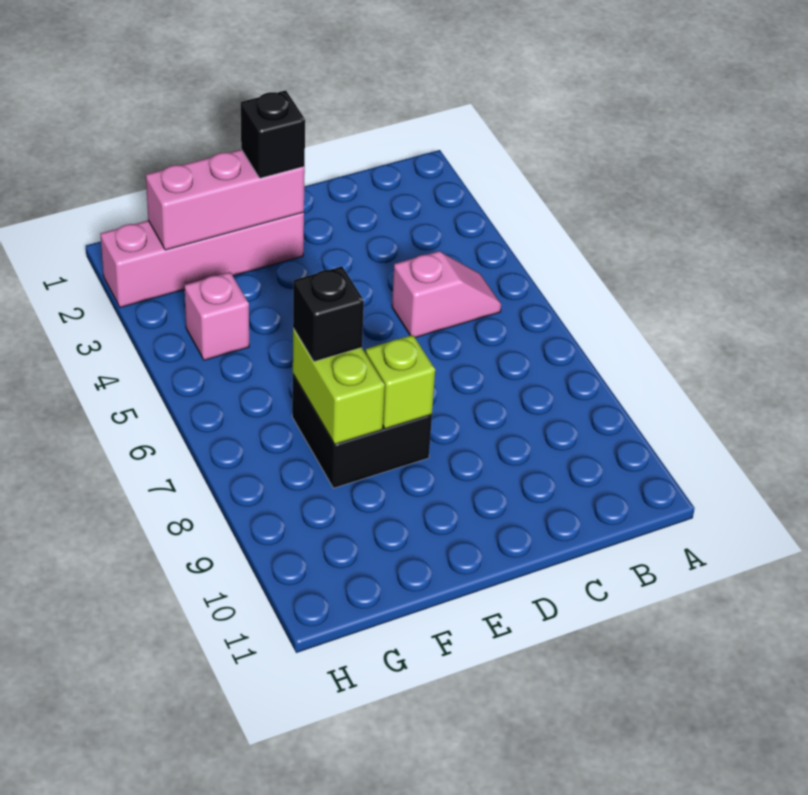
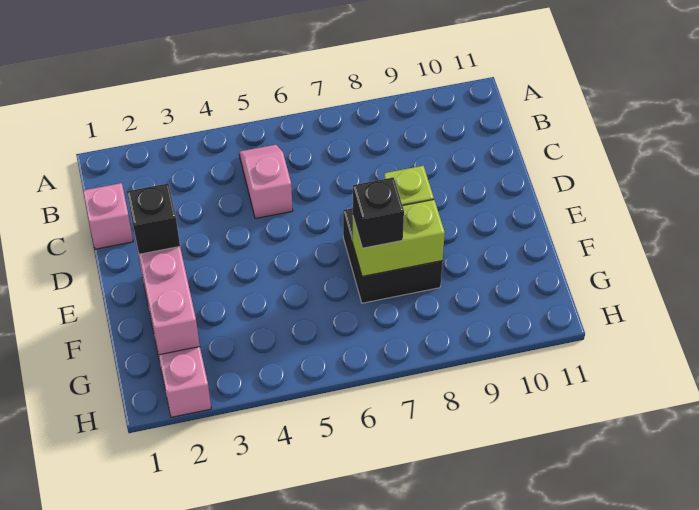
pink 1x1 brick [185,272,249,360] -> pink 1x1 brick moved to [83,183,133,249]

